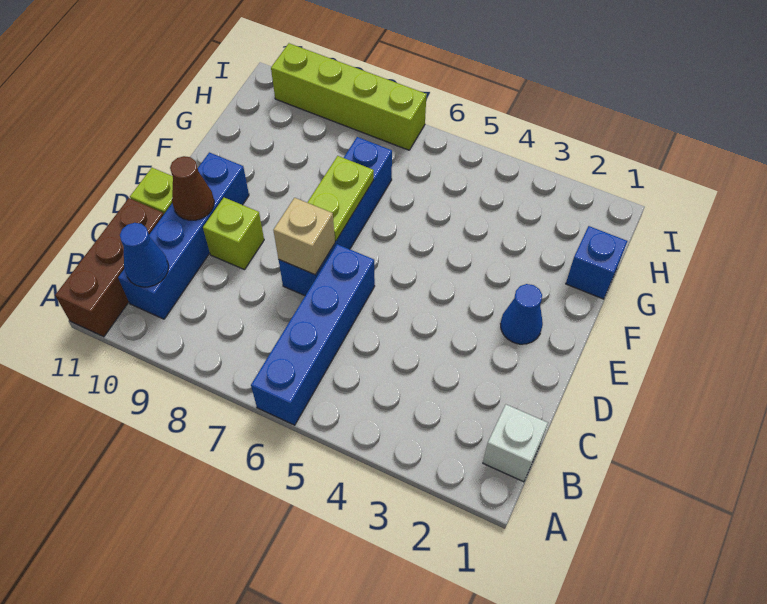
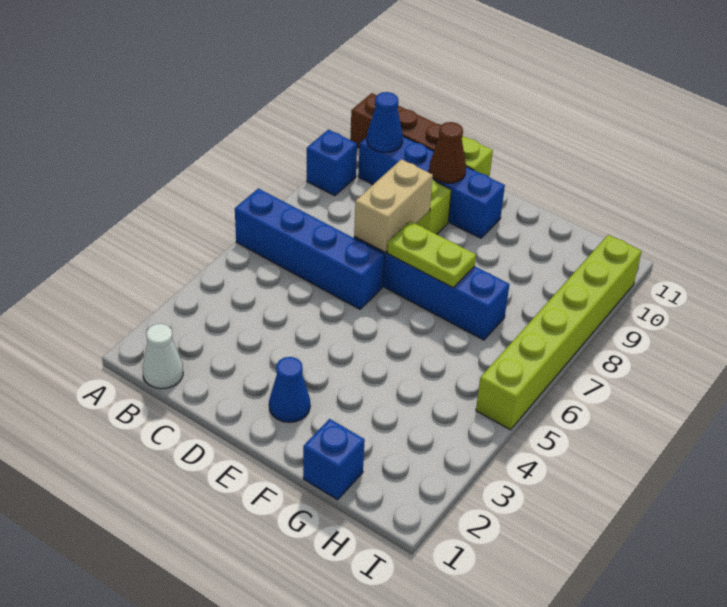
none -> blue 1x1 brick [307,130,357,196]
white 1x1 brick [483,405,548,482] -> white 1x1 cone [142,324,183,389]
tan 1x1 brick [273,198,335,275] -> tan 1x2 brick [354,159,433,252]
lime 1x4 brick [271,43,427,150] -> lime 1x6 brick [476,235,642,430]

